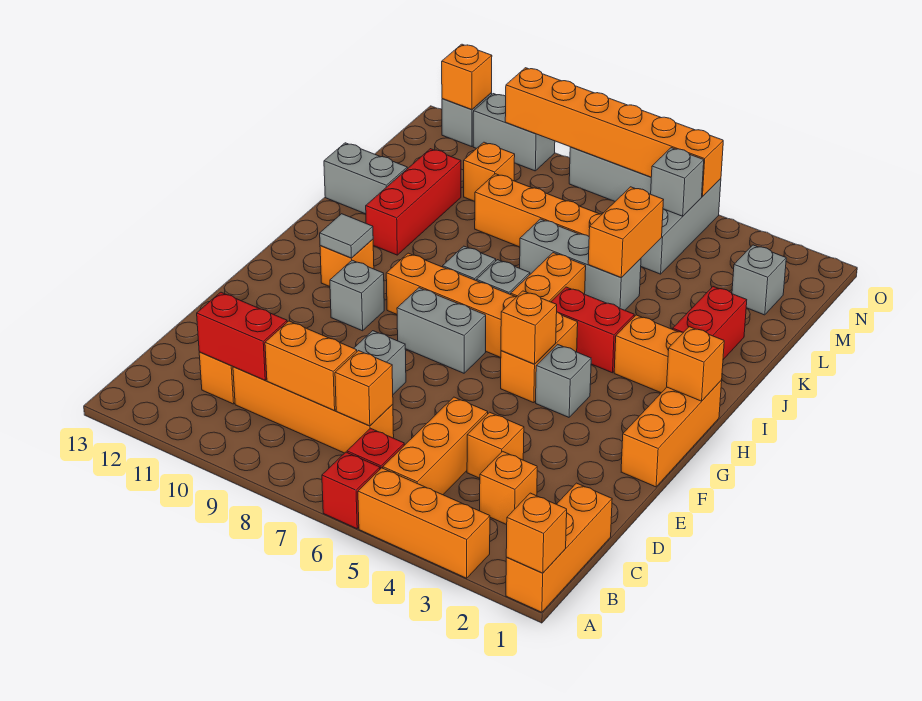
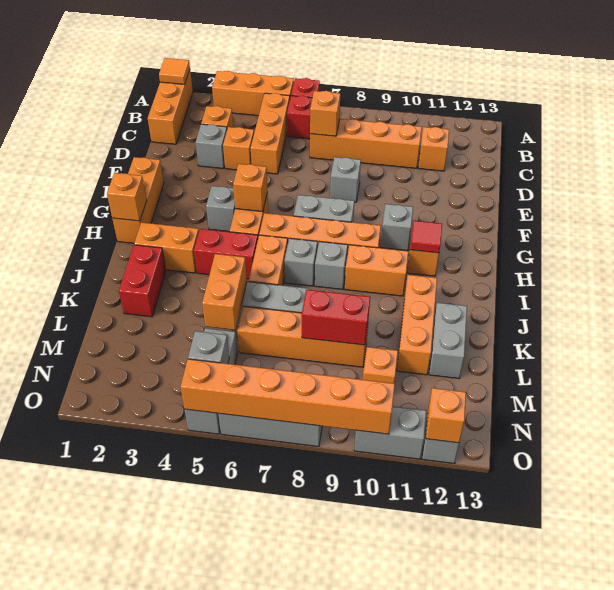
orange 1x1 brick [506,493,567,573] -> orange 1x1 tile [159,58,190,84]
orange 1x2 brick [265,321,357,410] -> orange 1x2 brick moved to [345,245,408,296]
red 1x2 brick [197,292,287,380] -> red 1x2 brick moved to [301,289,370,345]
grey 1x1 tile [320,214,373,258] -> red 1x1 tile [410,221,442,253]
red 1x3 brick [366,149,461,255] -> orange 1x3 brick [397,275,437,375]
grey 1x2 brick [324,143,407,214] -> grey 1x2 brick turned to [429,303,467,378]
grey 1x1 brick [732,245,786,315] -> grey 1x1 brick moved to [196,124,227,169]

